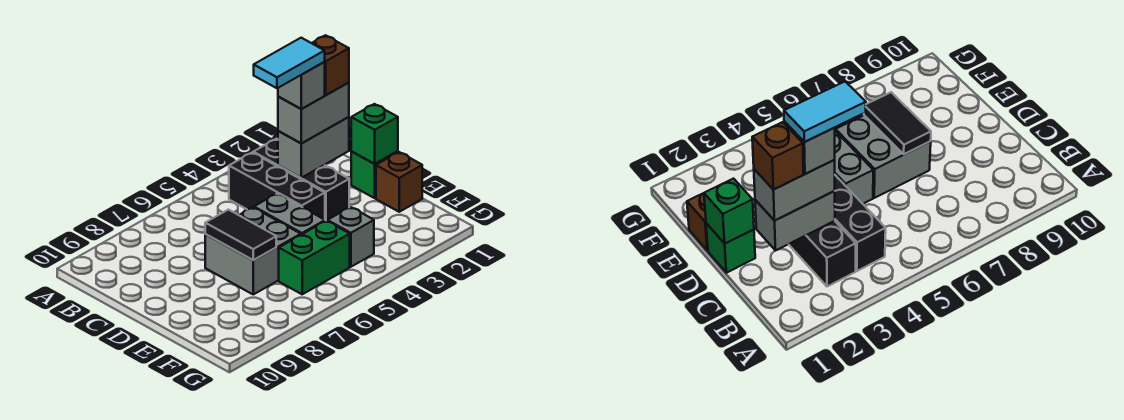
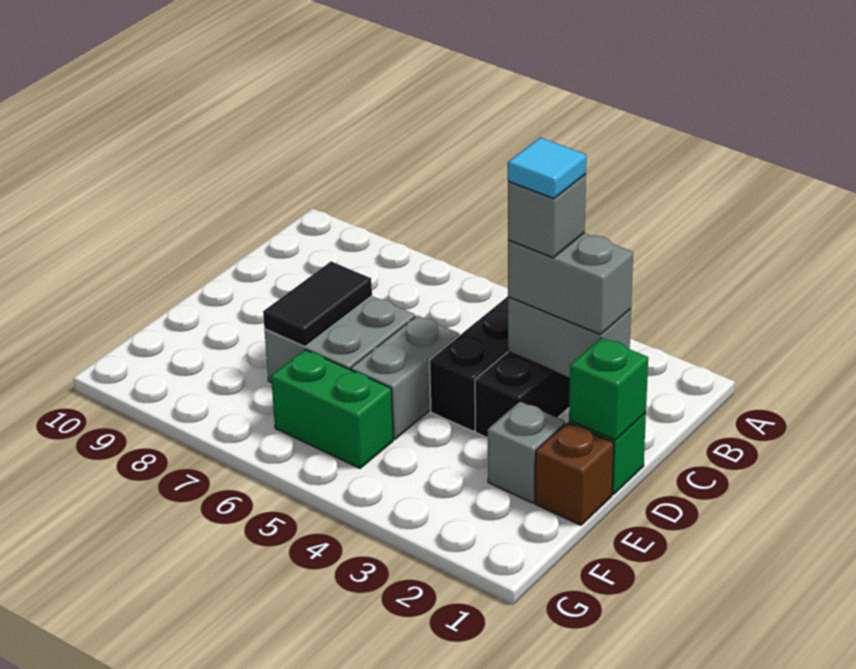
brown 1x1 brick [312,35,349,95] -> none
cyan 1x2 tile [254,38,325,88] -> cyan 1x1 tile [508,138,586,199]
grey 1x1 brick [327,207,374,267] -> grey 1x1 brick moved to [488,402,565,503]

